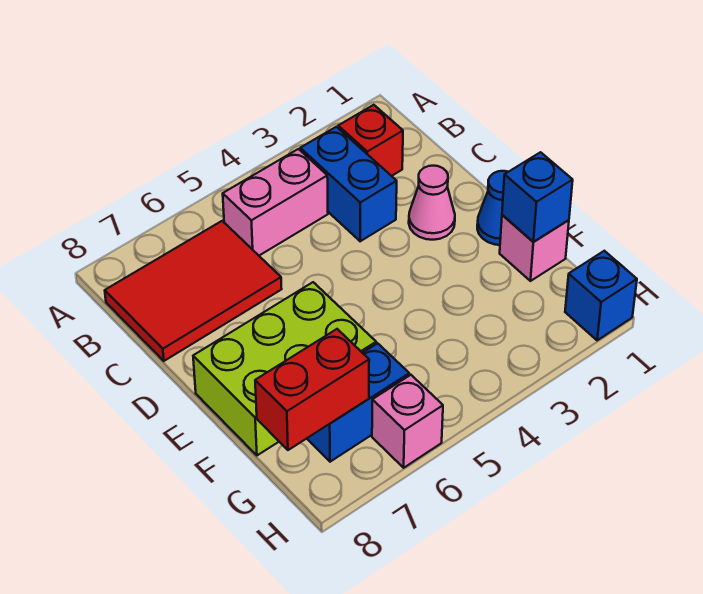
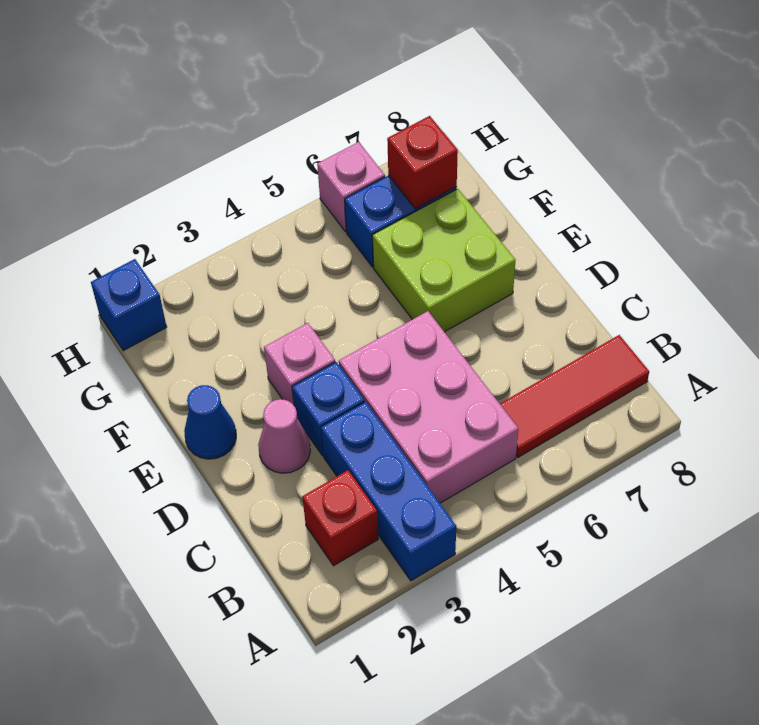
blue 1x2 brick [300,127,397,241] -> blue 1x3 brick [321,402,456,581]
pink 1x2 brick [223,149,328,255] -> pink 2x3 brick [339,311,518,503]
red 2x3 tile [105,221,281,361] -> red 1x3 tile [500,335,649,457]
lime 2x3 brick [193,282,376,455] -> lime 2x2 brick [372,189,516,332]
pink 1x1 brick [500,215,569,281] -> pink 1x1 brick moved to [264,323,335,405]
blue 1x1 brick [502,152,573,242] -> blue 1x1 brick moved to [292,362,364,456]
red 1x2 brick [255,329,369,450] -> red 1x1 brick [387,116,458,209]

